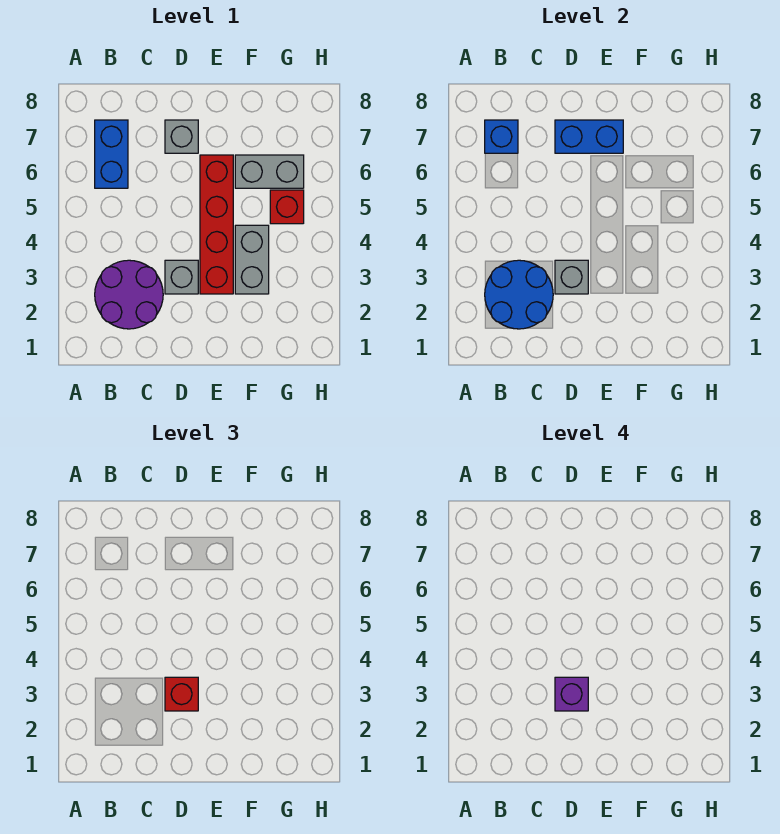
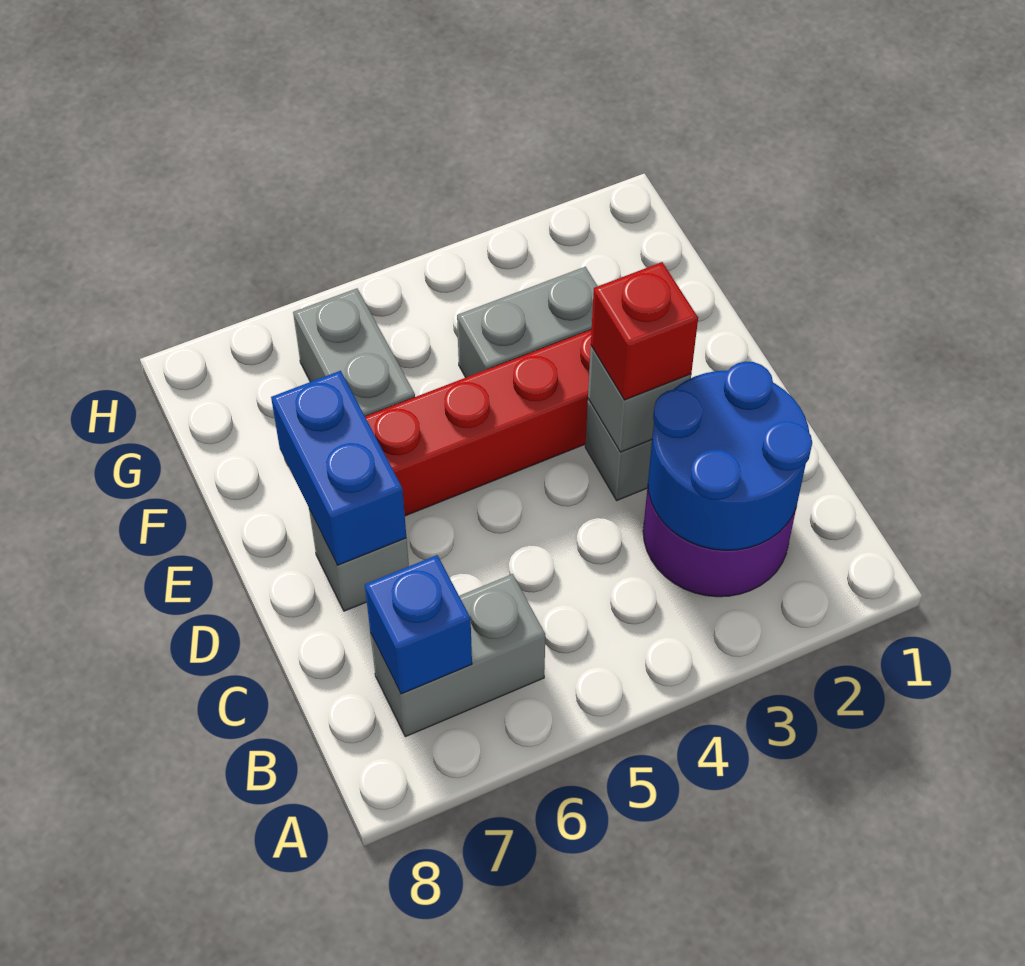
blue 1x2 brick [95,120,128,188] -> grey 1x2 brick [370,574,545,737]
purple 1x1 brick [555,677,588,711] -> none
red 1x1 brick [270,190,304,224] -> none

